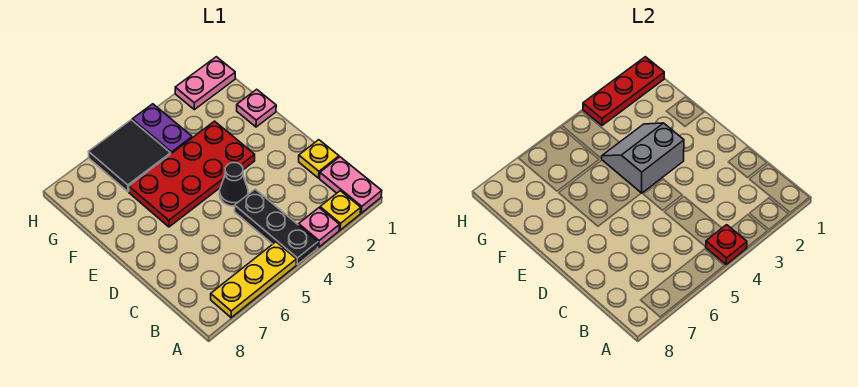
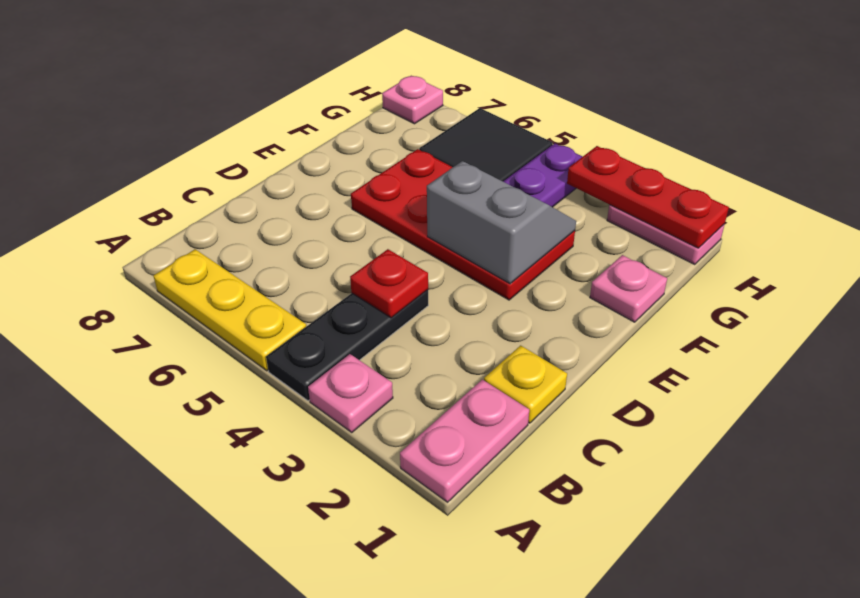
yellow 1x1 plate [320,191,361,230] -> none
red 1x1 plate [706,225,747,264] -> red 1x1 plate moved to [350,249,428,318]
black 1x1 cone [220,163,248,206] -> none
none -> pink 1x1 plate [382,76,443,124]

